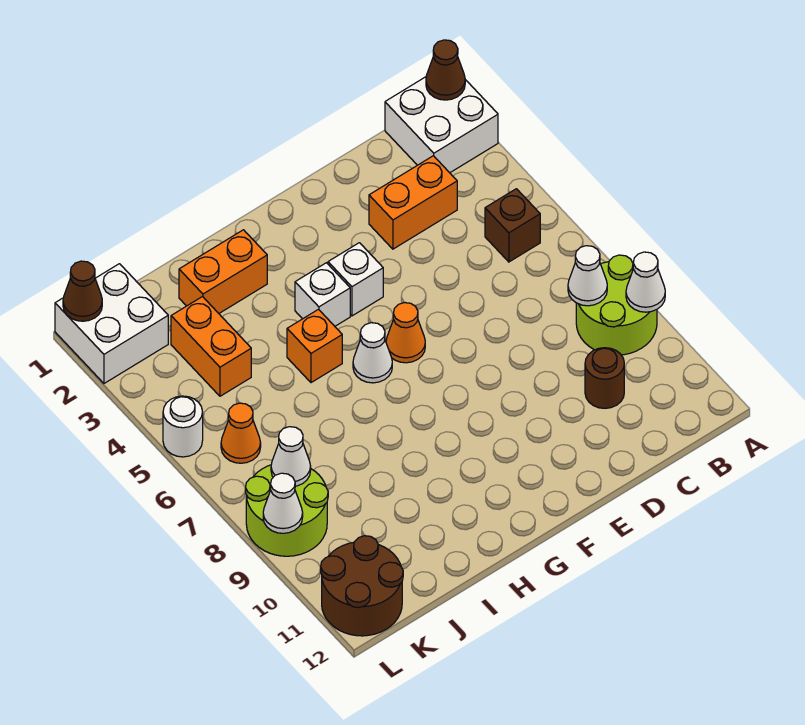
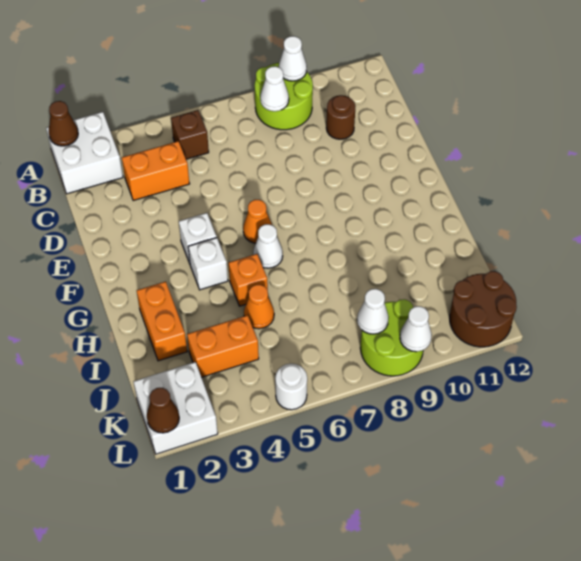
orange 1x2 brick [369,156,457,249] -> orange 1x2 brick turned to [122,141,190,201]
orange 1x1 cone [221,403,261,463] -> orange 1x1 cone moved to [244,285,274,329]

